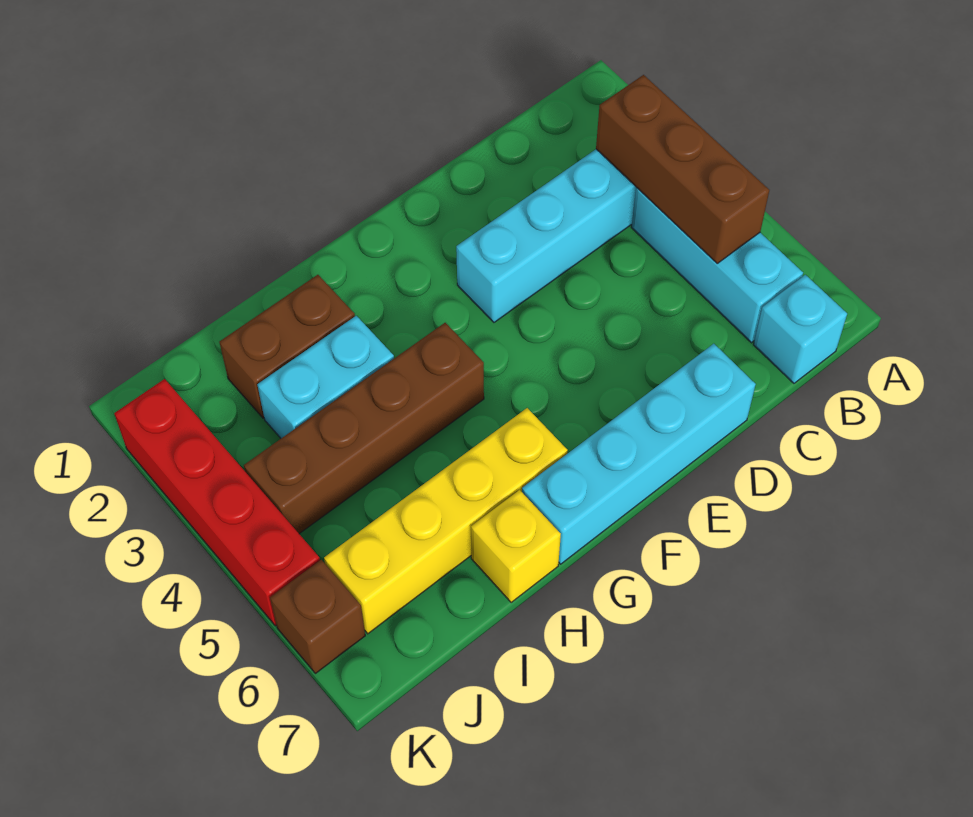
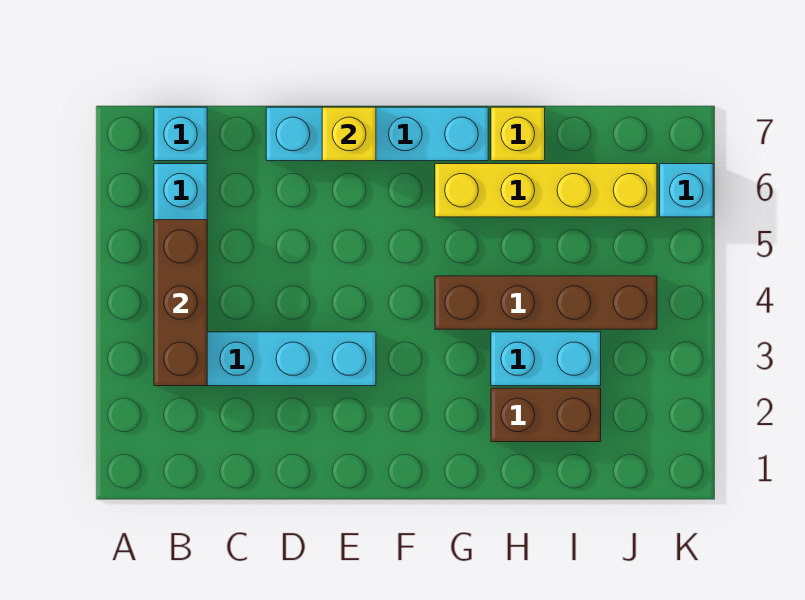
none -> yellow 1x1 brick [322,107,376,161]
red 1x4 brick [114,379,320,626] -> none
brown 1x1 brick [270,560,365,673] -> cyan 1x1 brick [660,164,713,217]

